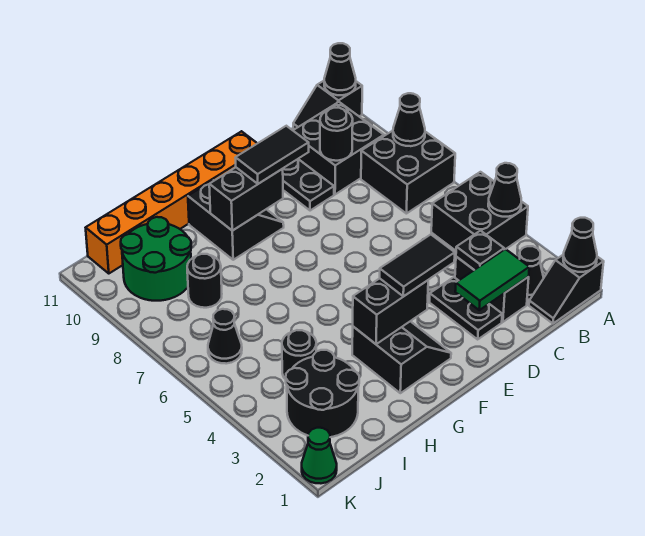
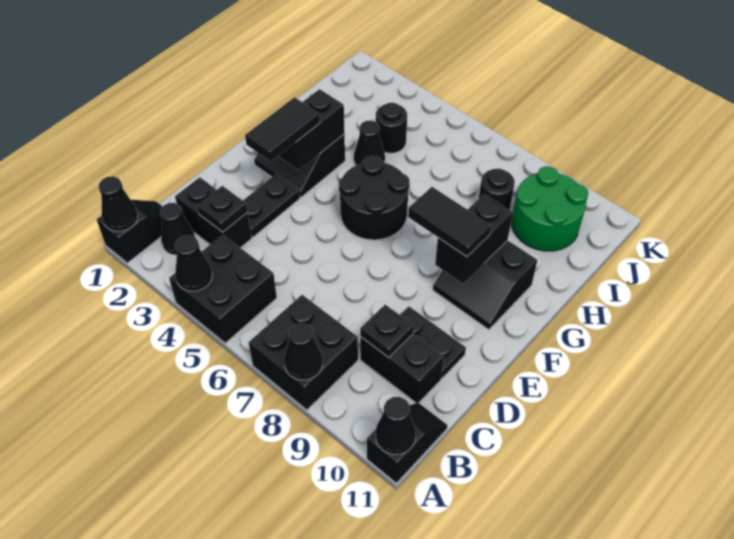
black 2x2 brick [293,102,384,194] -> black 1x2 brick [360,334,444,403]
green 1x2 tile [455,249,529,310] -> none
black 1x1 round brick [320,108,353,161] -> black 1x1 plate [360,305,414,358]
black 1x2 plate [430,277,502,339] -> black 1x2 plate turned to [243,174,300,237]
black 1x2 tile [235,126,309,184] -> black 1x2 tile turned to [408,187,491,257]
orange 1x6 brick [86,131,257,274] -> none
black 2x2 round brick [286,350,359,437] -> black 2x2 round brick moved to [339,156,410,240]
black 1x1 cone [208,309,242,364] -> black 1x1 cone moved to [354,121,385,165]
green 1x1 cone [302,428,337,483] -> none

